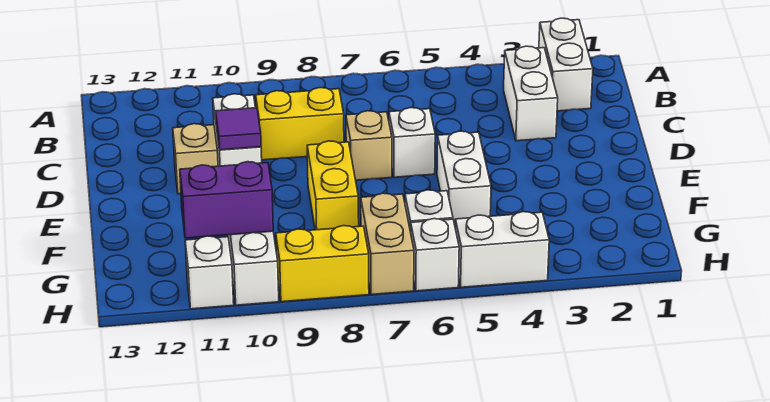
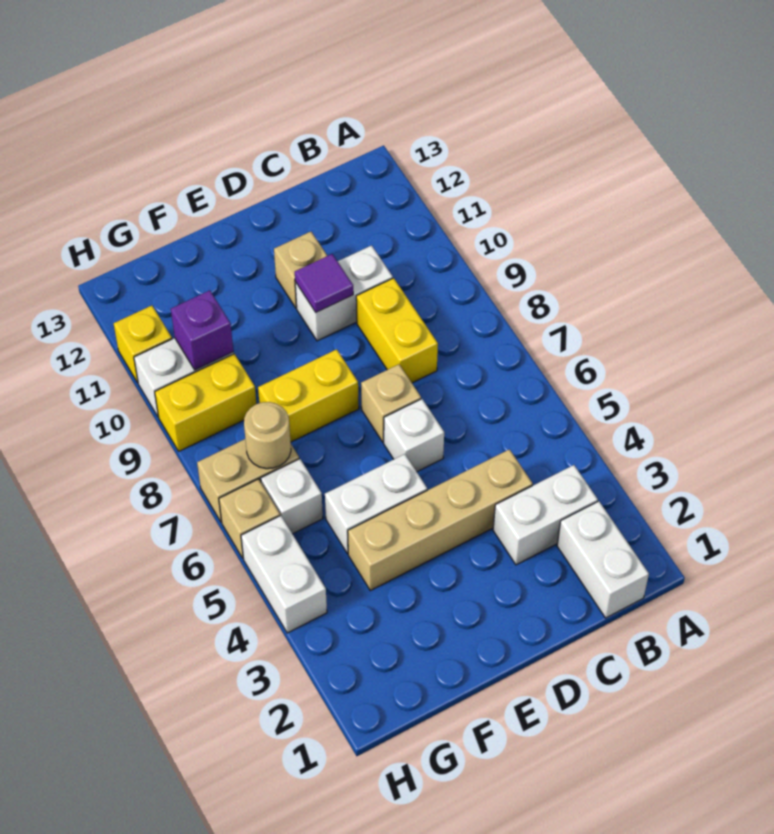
white 1x2 brick [539,18,593,111] -> white 1x2 brick turned to [557,501,649,618]
none -> tan 1x4 brick [348,449,533,591]
none -> tan 1x1 round brick [244,402,291,469]
purple 1x2 brick [180,162,273,238] -> purple 1x1 brick [171,290,233,370]
white 1x1 brick [411,219,459,291] -> tan 1x1 brick [219,479,280,558]
yellow 1x2 brick [276,226,369,302] -> yellow 1x2 brick turned to [155,354,257,451]
white 1x1 brick [185,236,234,309] -> yellow 1x1 brick [114,306,172,383]

